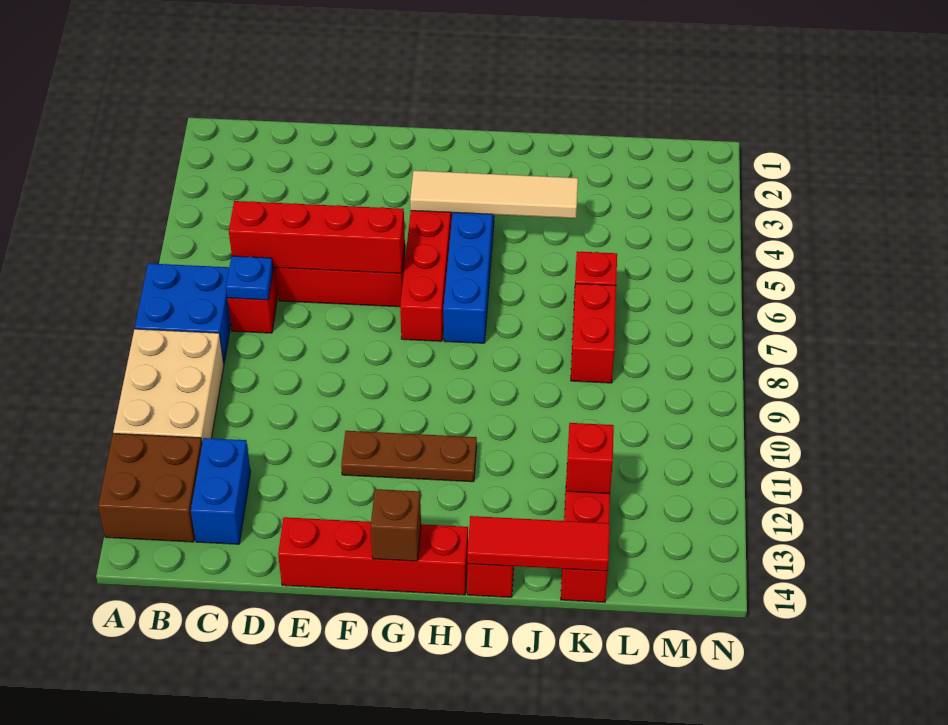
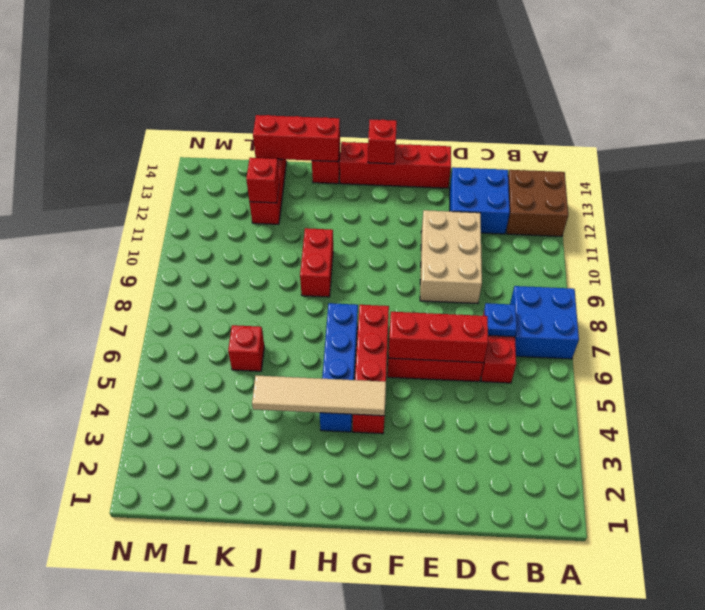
tan 2x3 brick [113,329,224,442] -> tan 2x3 brick moved to [420,210,482,304]
red 1x4 brick [229,201,405,273] -> red 1x3 brick [388,312,488,363]
blue 1x2 brick [191,438,250,544] -> blue 2x2 brick [450,167,510,234]
brown 1x3 plate [341,431,477,482] -> none
brown 1x1 brick [371,489,421,561] -> red 1x1 brick [368,119,397,164]
red 1x3 tile [467,516,610,571] -> red 1x3 brick [253,115,340,162]
red 1x2 brick [571,284,616,383] -> red 1x2 brick moved to [300,228,333,297]

